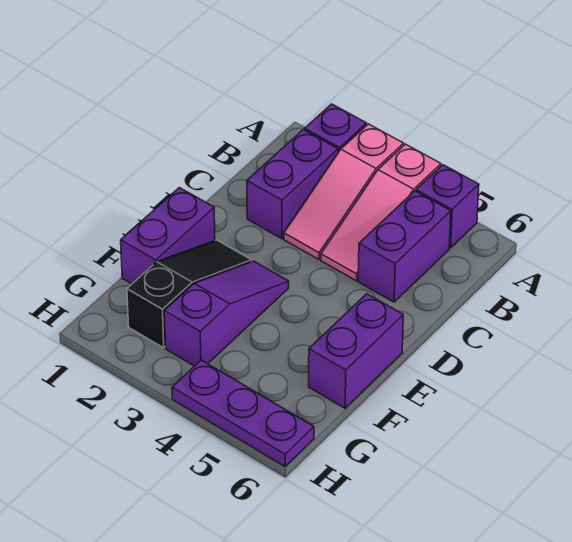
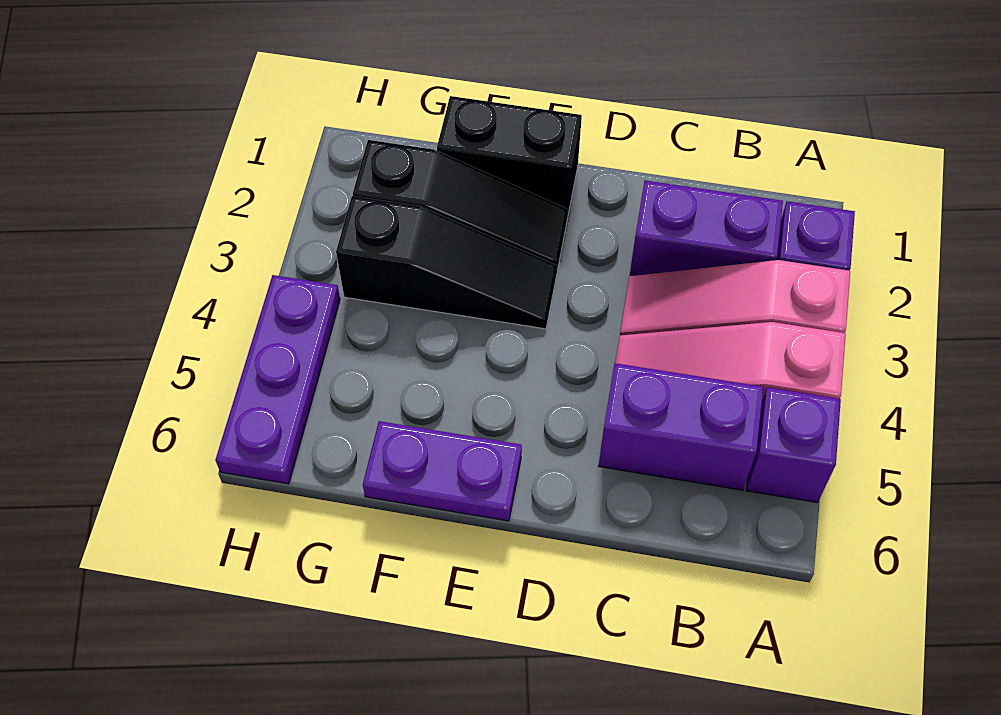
purple 1x2 brick [121,188,215,284] -> black 1x2 brick [437,96,582,213]
purple 1x3 slope [164,261,289,366] -> black 1x3 slope [336,196,557,329]
purple 1x2 brick [309,294,403,408] -> purple 1x2 plate [363,421,522,521]

